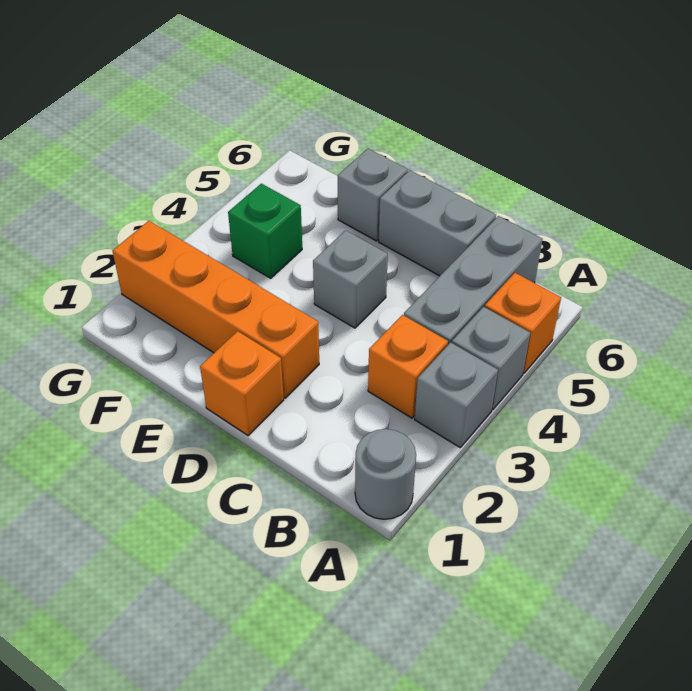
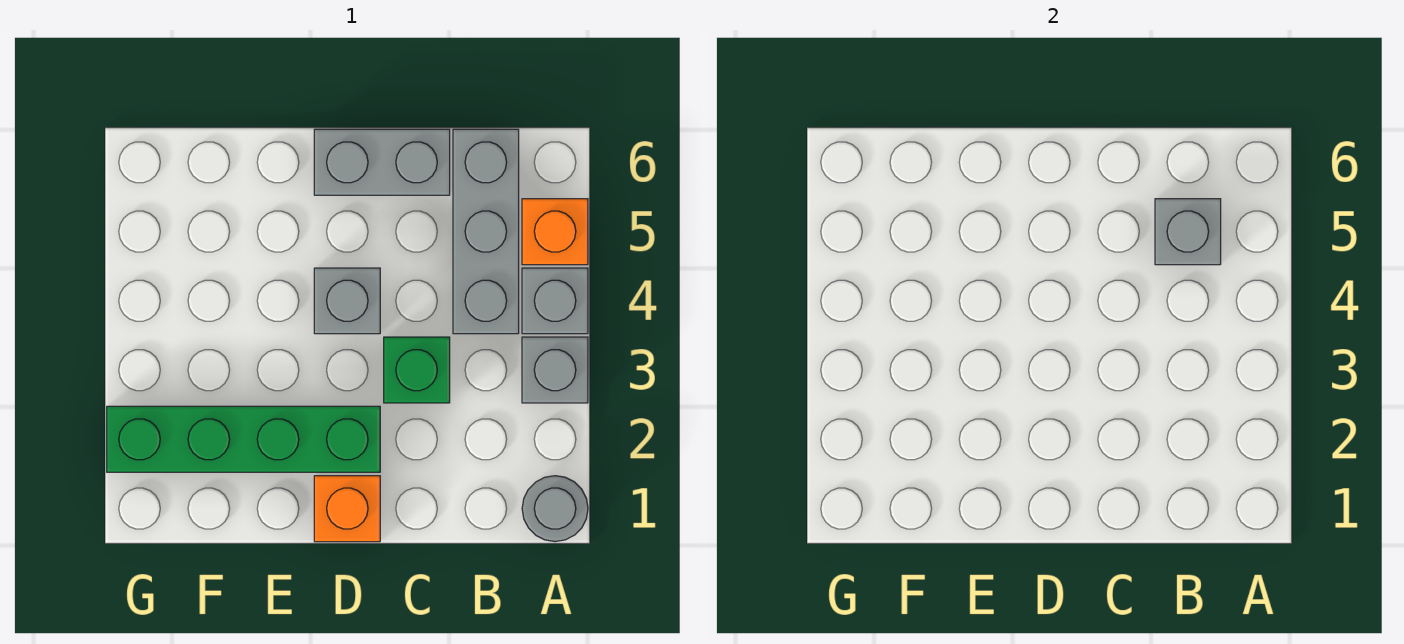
orange 1x1 brick [368,315,448,418] -> none
orange 1x4 brick [112,221,319,398] -> green 1x4 brick [107,406,380,472]
grey 1x1 brick [338,149,408,241] -> grey 1x1 brick moved to [1155,199,1221,265]
green 1x1 brick [228,184,302,278] -> green 1x1 brick moved to [384,337,450,403]

